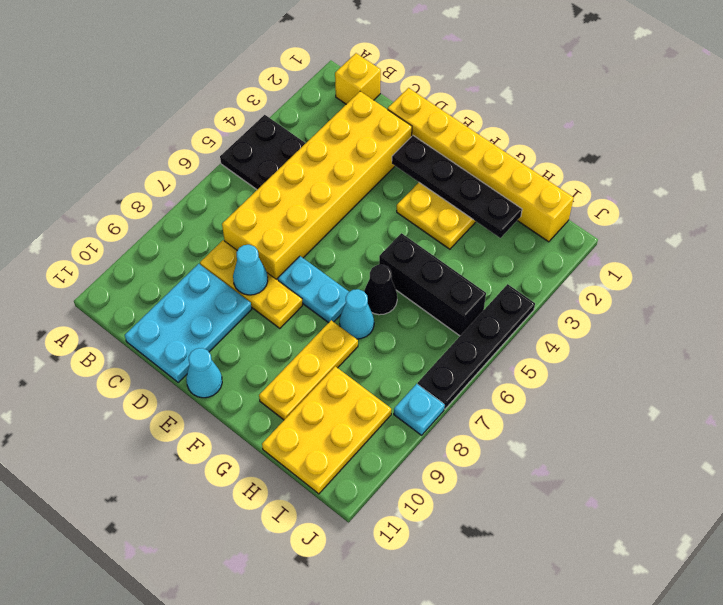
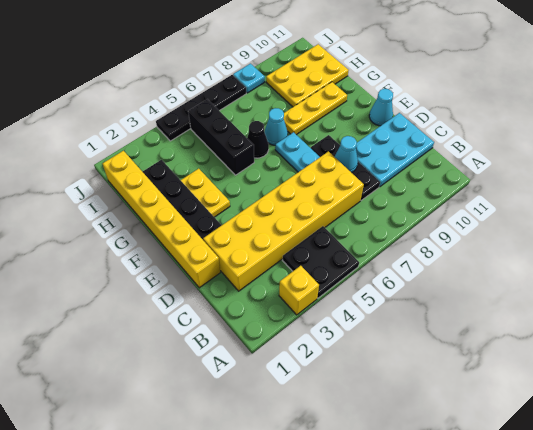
yellow 1x1 brick [335,53,381,104] -> yellow 1x1 brick moved to [279,266,319,315]
yellow 1x3 plate [200,240,303,328] -> black 1x3 plate [311,135,380,200]

